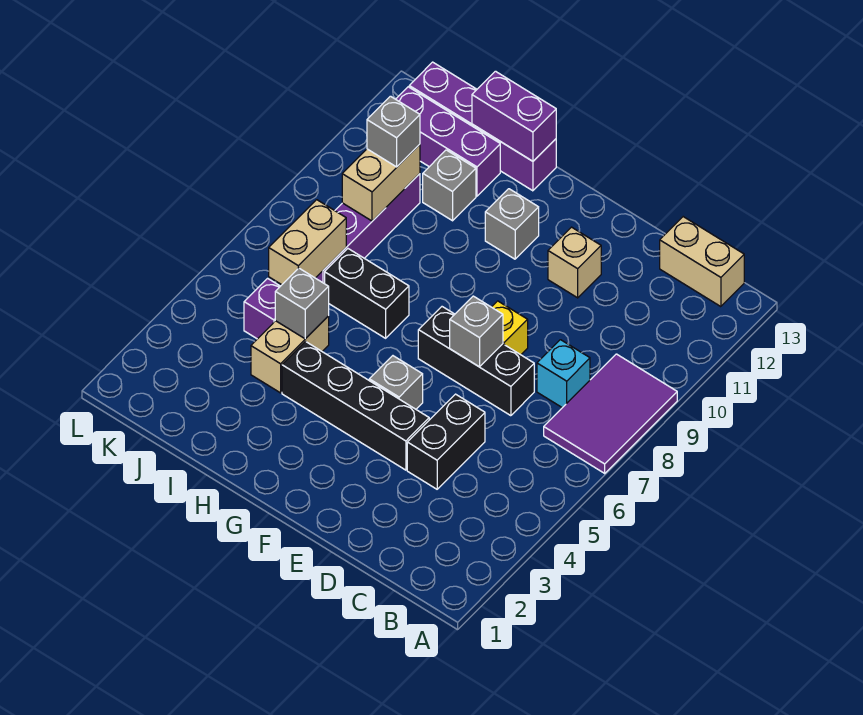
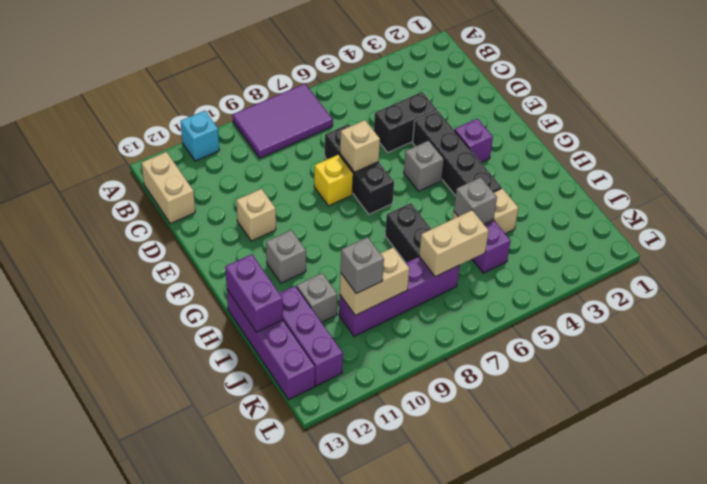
cyan 1x1 brick [537,340,590,408] -> cyan 1x1 brick moved to [181,111,219,161]
grey 1x1 brick [450,296,503,367] -> tan 1x1 brick [340,120,380,172]
none -> purple 1x1 brick [454,119,493,163]

